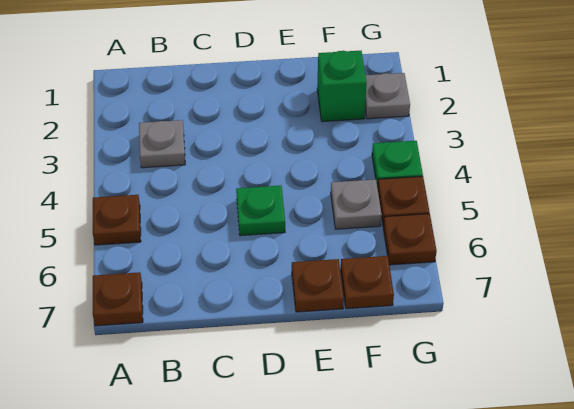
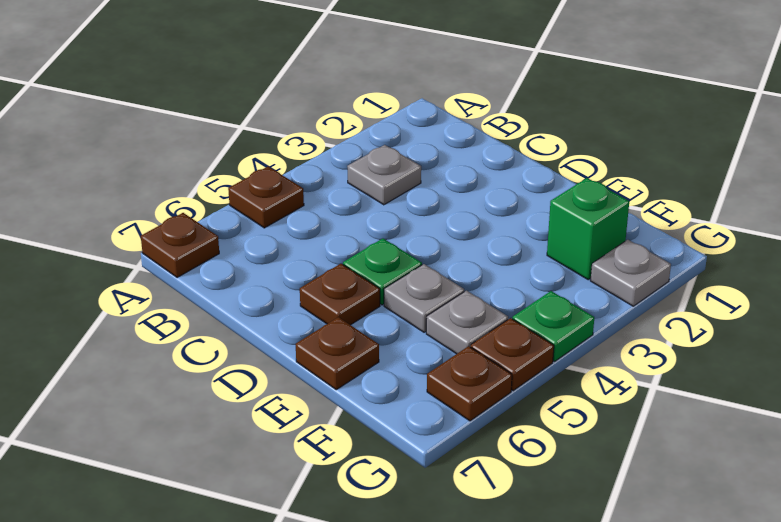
none -> grey 1x1 plate [384,264,464,332]
brown 1x1 plate [341,256,394,309] -> brown 1x1 plate moved to [300,264,380,325]

